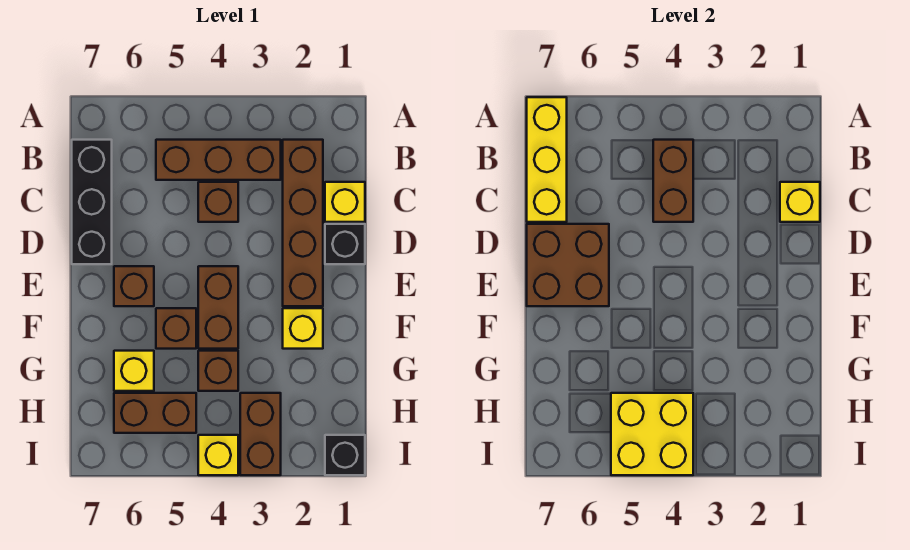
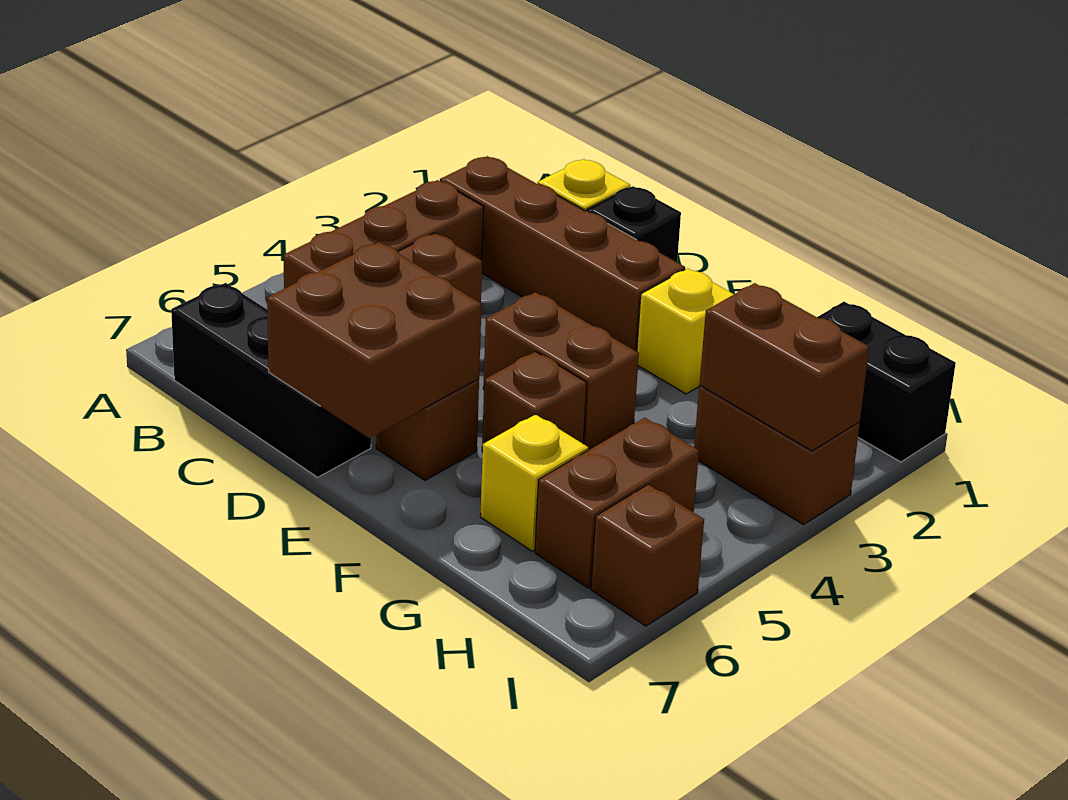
yellow 1x3 brick [527,97,567,222] -> none
brown 1x2 brick [653,140,693,222] -> brown 1x2 brick moved to [699,283,869,451]
yellow 1x1 brick [780,182,820,222] -> none
brown 1x1 brick [198,351,238,391] -> brown 1x1 brick moved to [591,484,704,626]
yellow 2x2 brick [611,393,693,475] -> none
black 1x1 brick [325,435,365,475] -> black 1x2 brick [817,302,956,462]
yellow 1x1 brick [198,435,238,475] -> none

